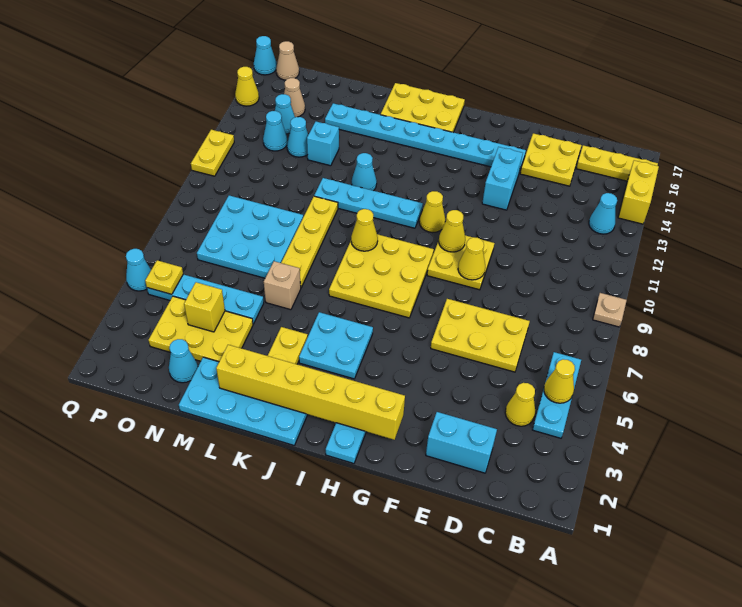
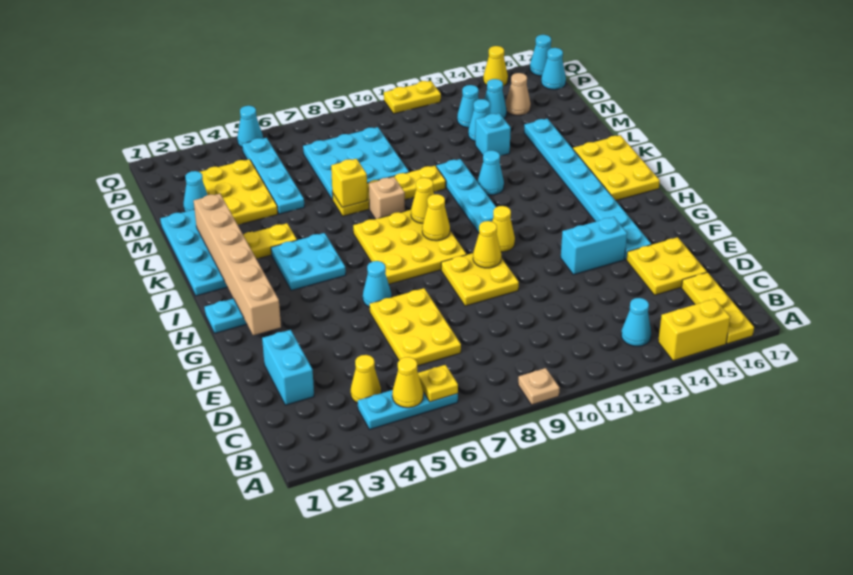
yellow 1x1 cone [458,237,485,280] -> yellow 1x1 cone moved to [422,194,450,241]
yellow 1x6 brick [216,345,405,440] -> tan 1x6 brick [194,194,281,335]
none -> cyan 1x1 cone [363,261,391,307]
tan 1x1 brick [264,261,301,310] -> tan 1x1 brick moved to [369,177,405,219]
yellow 1x1 brick [184,282,225,332] -> yellow 1x1 brick moved to [331,159,367,207]
yellow 1x1 plate [145,260,183,294] -> yellow 1x1 plate moved to [418,365,458,402]
tan 1x1 cone [276,41,299,80] -> cyan 1x1 cone [541,48,566,90]

